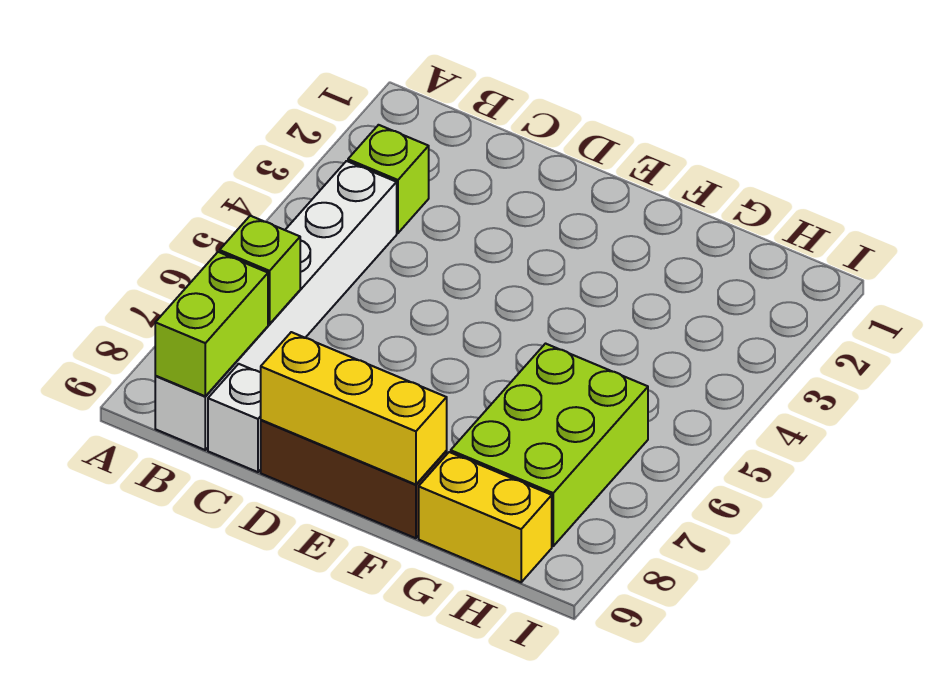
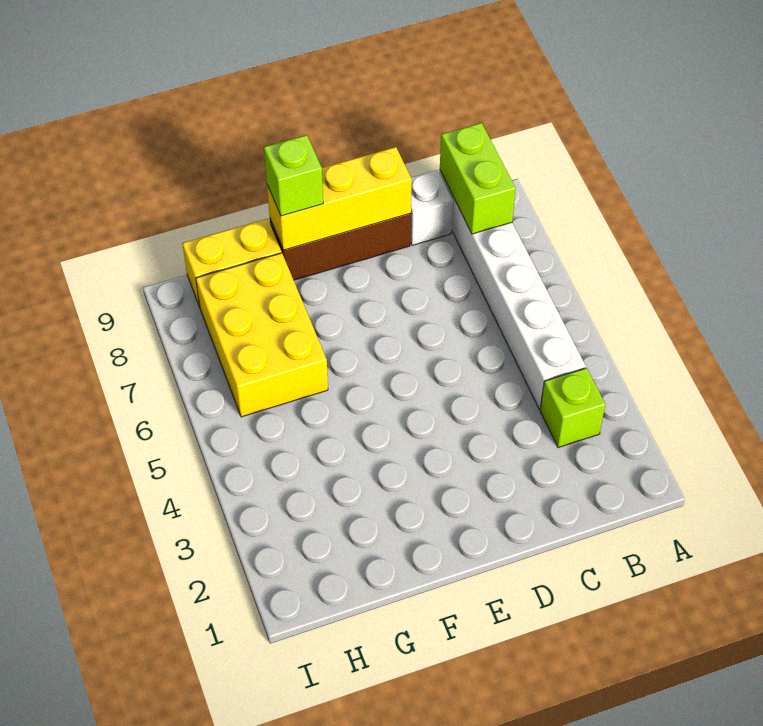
lime 1x1 brick [220,216,300,324] -> lime 1x1 brick moved to [264,135,323,216]
lime 2x3 brick [451,344,648,546] -> yellow 2x3 brick [196,253,328,417]

